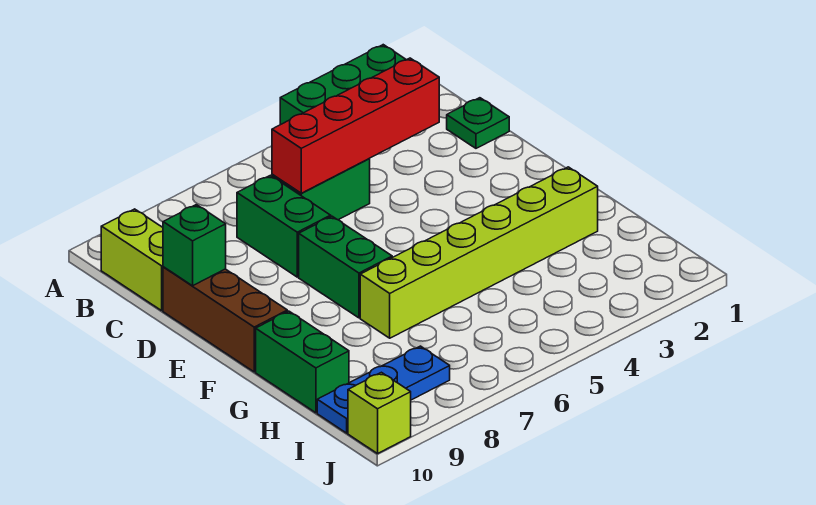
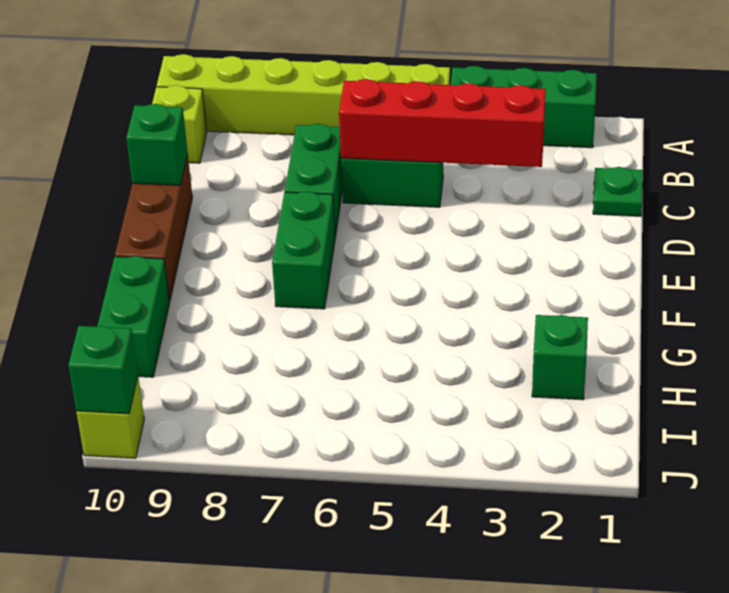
lime 1x2 brick [101,209,163,311] -> lime 1x1 brick [152,85,207,163]
lime 1x6 brick [360,167,598,338] -> lime 1x6 brick moved to [157,54,450,135]
none -> green 1x1 brick [532,315,588,400]
blue 1x3 plate [317,346,450,433] -> none
none -> green 1x1 brick [68,326,138,414]

